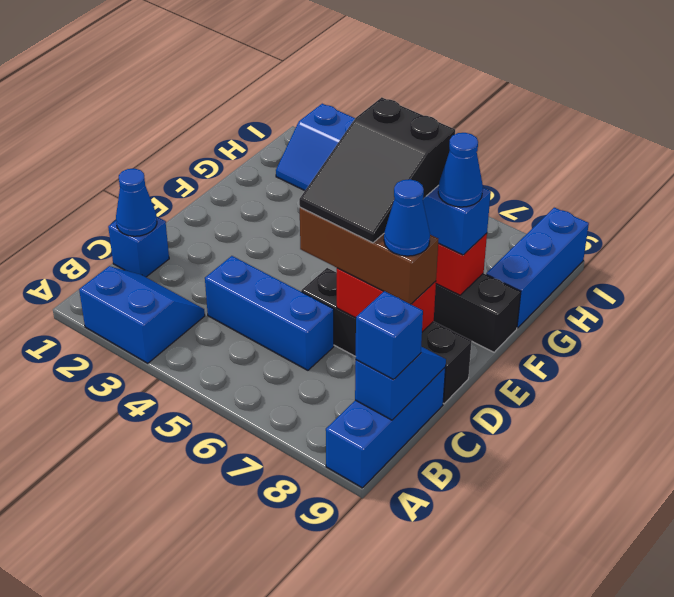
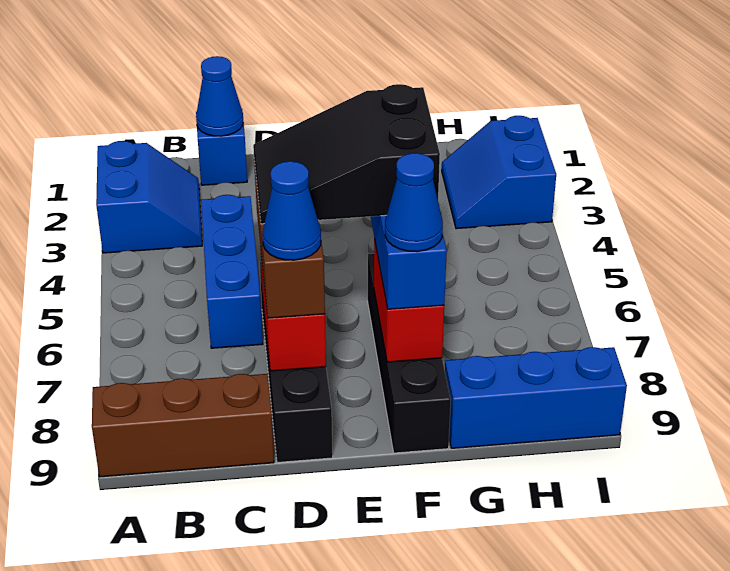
blue 1x3 brick [326,367,446,488] -> brown 1x3 brick [92,374,274,477]
blue 1x2 slope [355,347,446,420] -> none
blue 1x1 brick [356,291,423,379] -> none

